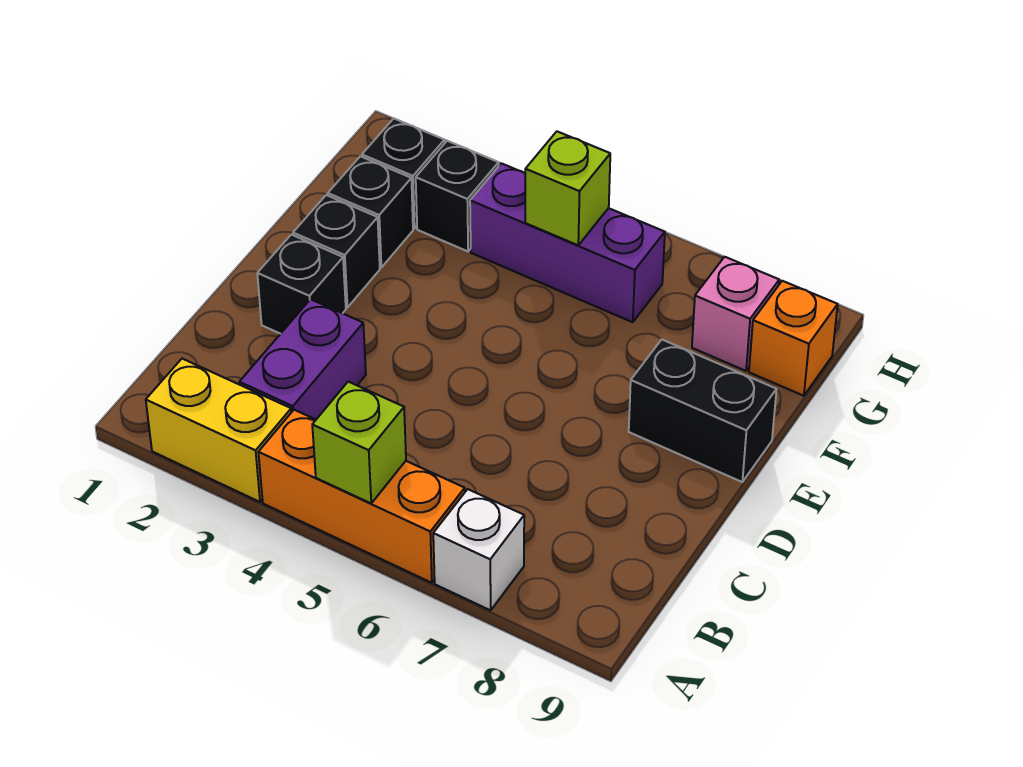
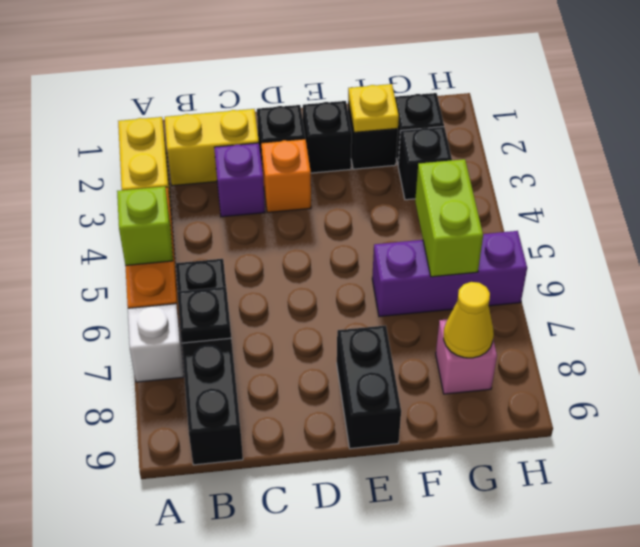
none -> yellow 1x2 brick [165,109,259,186]
purple 1x2 brick [239,299,366,419] -> purple 1x1 brick [214,143,265,217]
none -> black 1x4 brick [176,259,243,465]
none -> black 1x1 plate [177,287,231,343]
none -> yellow 1x1 plate [348,84,399,132]
purple 1x3 brick [470,163,665,322] -> purple 1x3 brick turned to [372,231,527,317]
lime 1x1 brick [525,131,610,245] -> lime 1x2 brick [415,159,483,277]
none -> yellow 1x1 cone [444,282,494,358]
orange 1x1 brick [749,281,838,396] -> orange 1x1 brick moved to [261,139,311,213]

